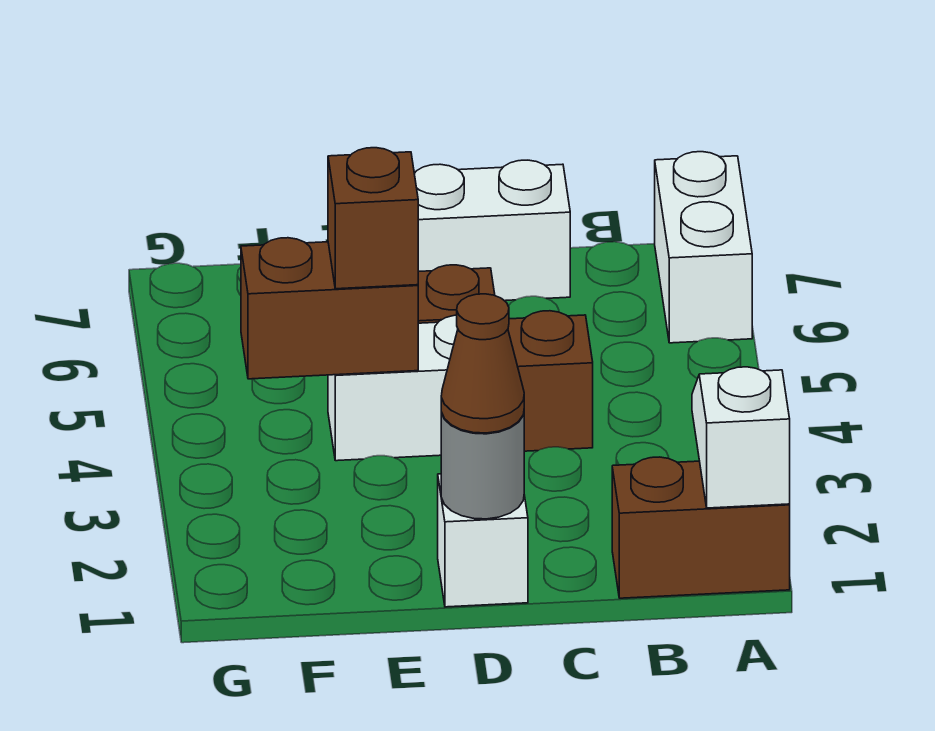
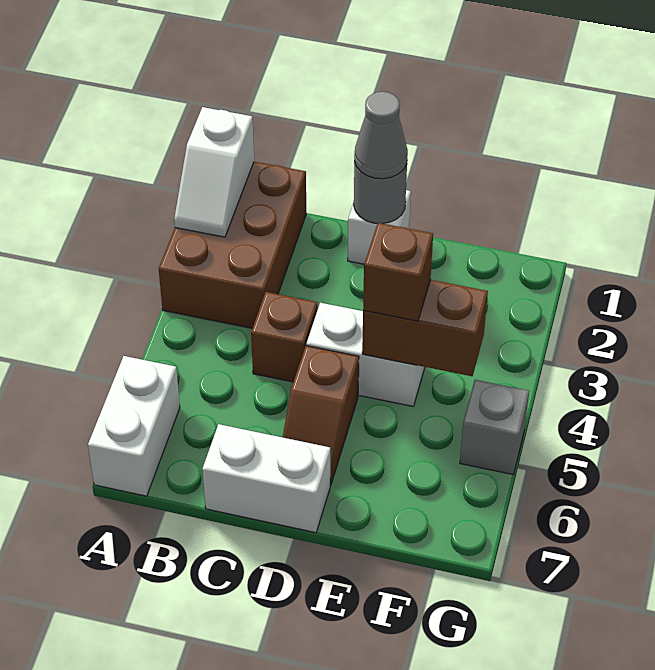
brown 1x2 brick [612,457,790,598] -> brown 2x3 brick [159,162,306,328]
brown 1x1 cone [441,294,524,433] -> grey 1x1 cone [354,92,408,179]
none -> grey 1x1 brick [460,380,529,475]

